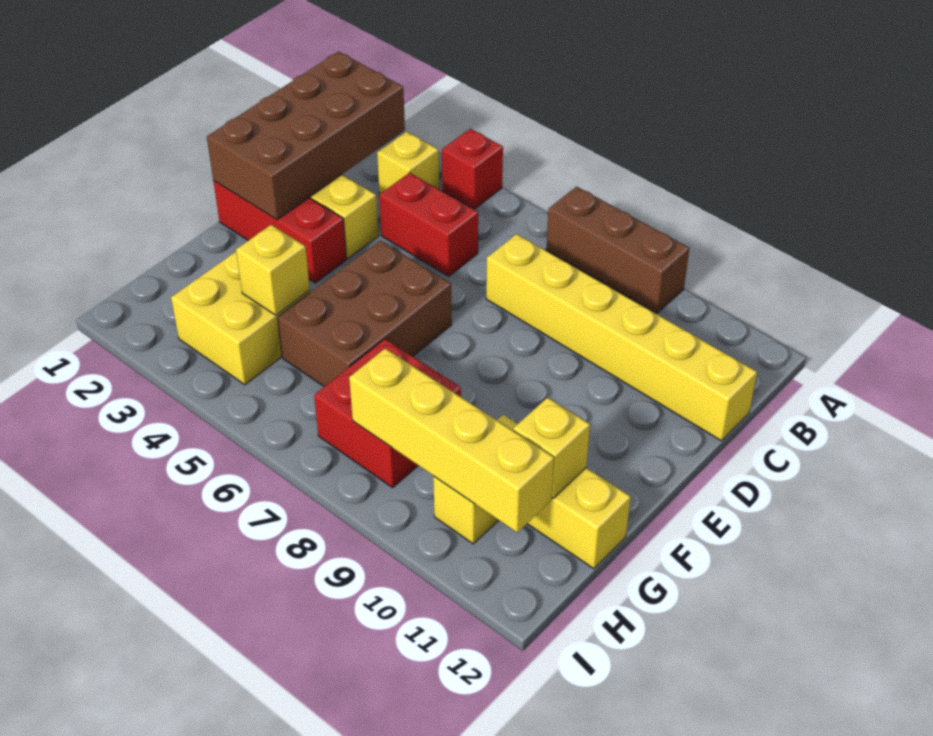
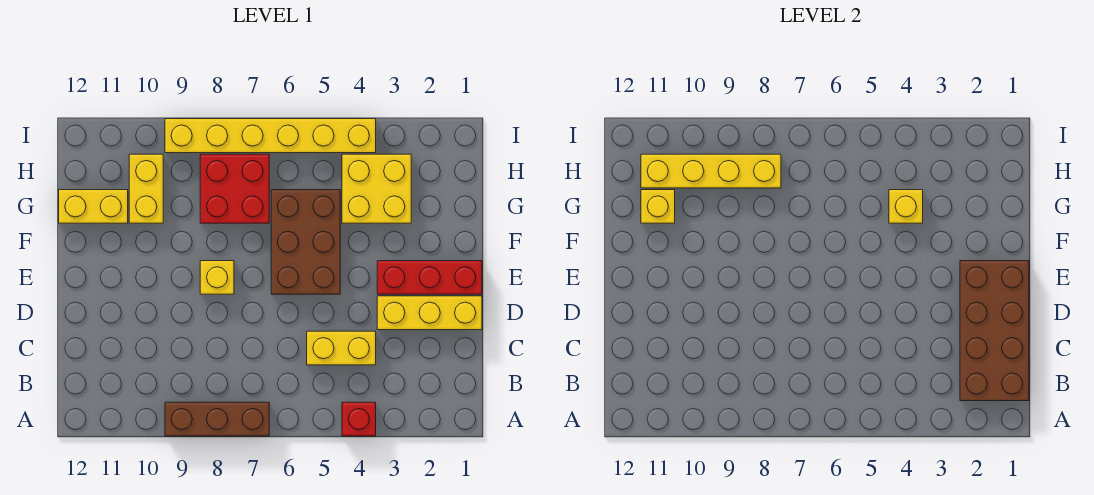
yellow 1x1 brick [377,132,439,194] -> yellow 1x1 brick moved to [200,261,234,294]
red 1x2 brick [379,173,478,276] -> yellow 1x2 brick [307,331,376,365]
yellow 1x6 brick [486,234,757,441] -> yellow 1x6 brick moved to [165,119,376,153]

